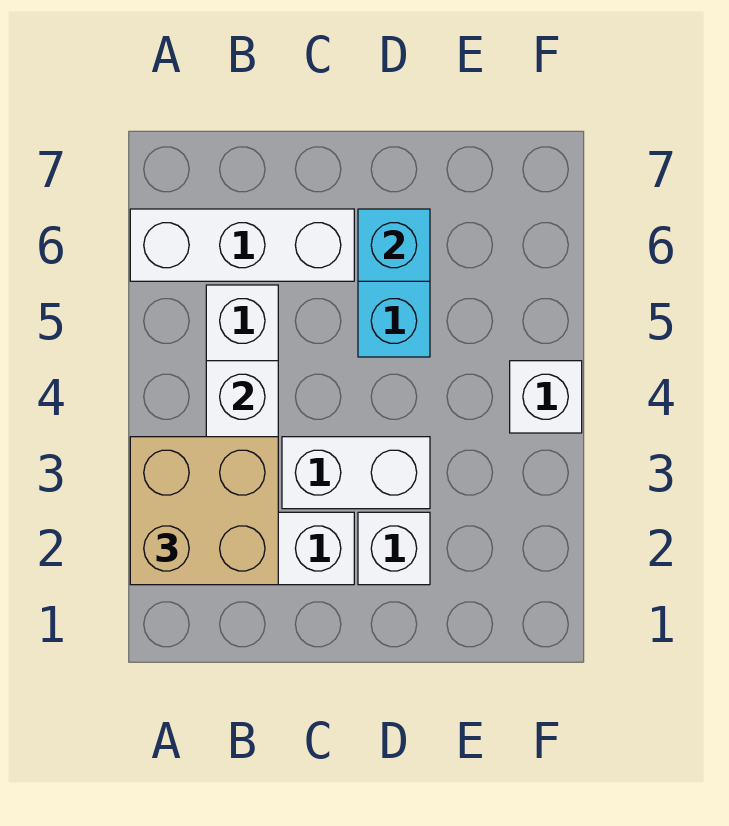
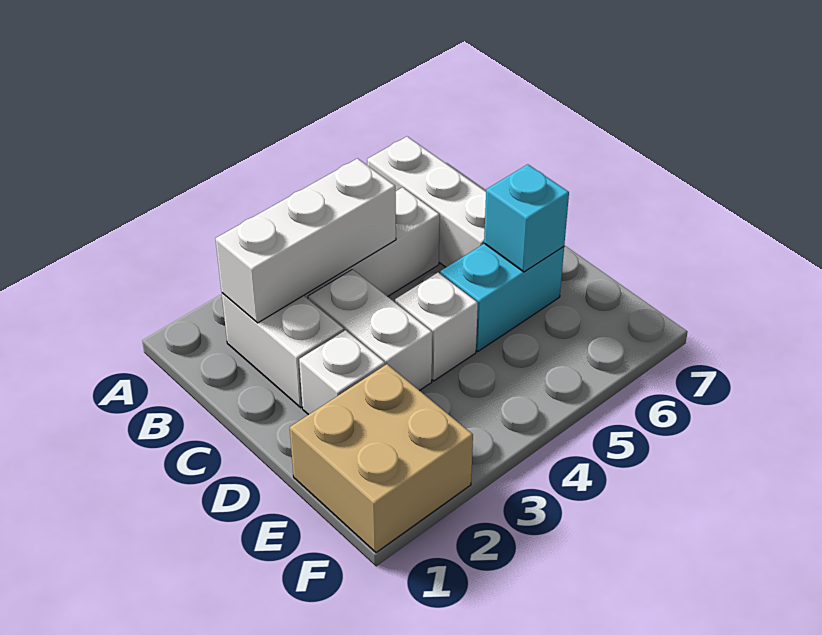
tan 2x2 brick [130,437,278,585] -> tan 2x2 brick moved to [290,364,473,553]
white 1x1 brick [510,361,582,433] -> white 1x1 brick moved to [395,273,478,381]

